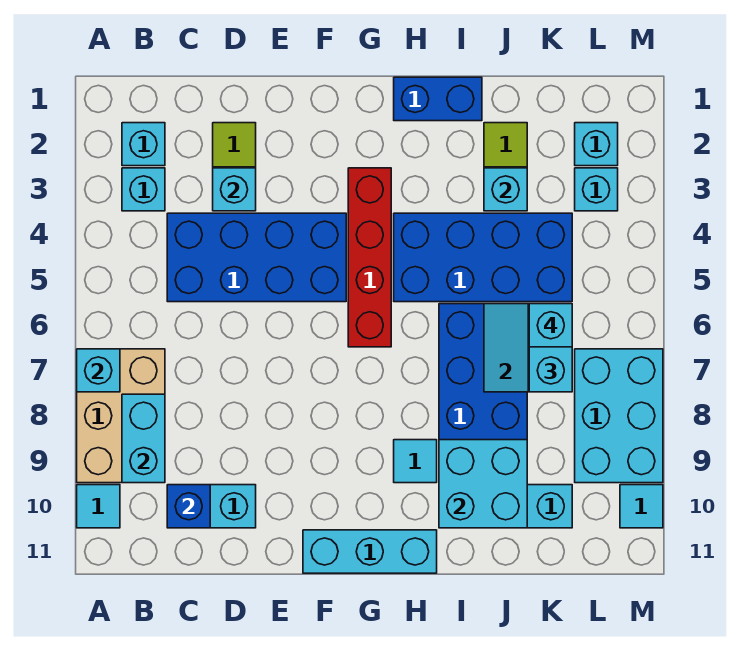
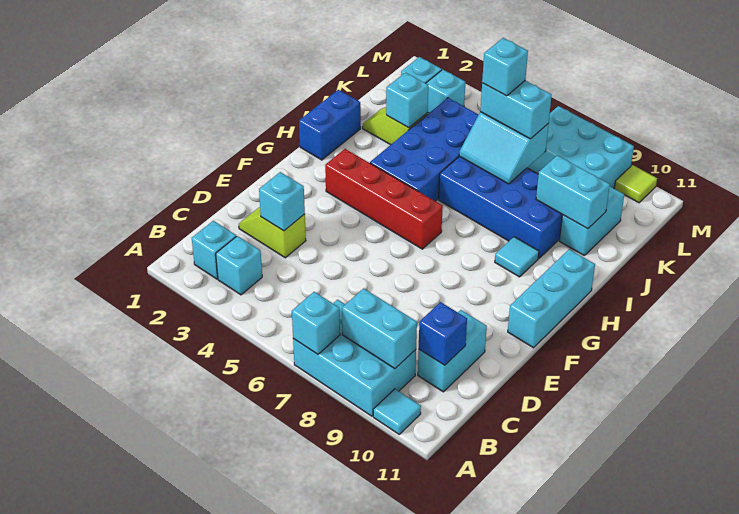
tan 2x3 brick [77,349,165,483] -> cyan 2x3 brick [293,300,416,416]
blue 2x4 brick [167,213,346,302] -> none
cyan 2x2 brick [439,440,527,528] -> cyan 1x2 brick [536,155,610,229]
cyan 1x1 tile [620,485,663,528] -> lime 1x1 tile [614,165,657,203]

